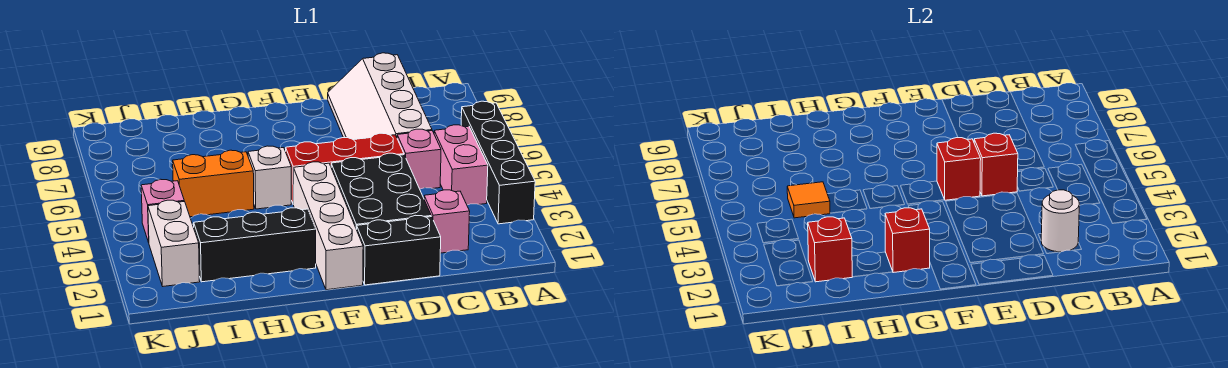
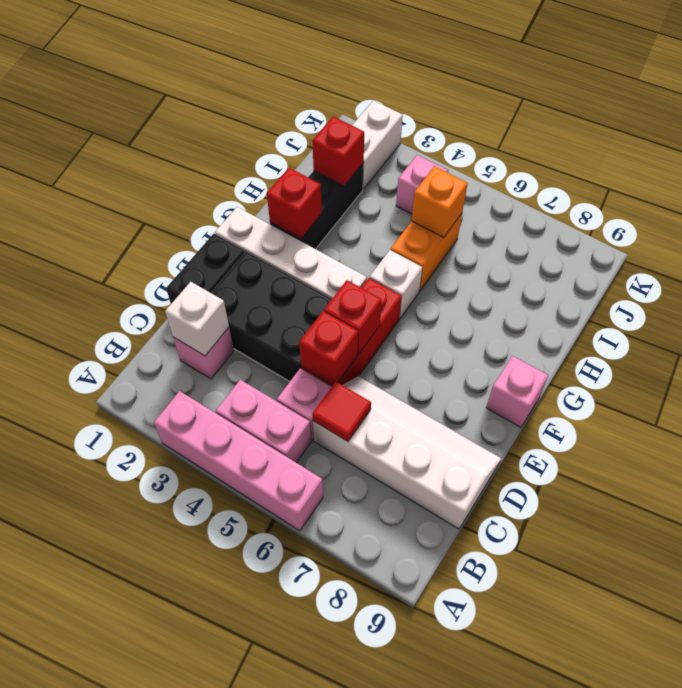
black 1x4 brick [461,101,535,224] -> pink 1x4 brick [154,391,323,531]
white 1x1 round brick [1041,190,1080,252] -> white 1x1 brick [165,282,229,356]
none -> red 1x1 tile [313,382,371,441]
none -> pink 1x1 brick [486,356,548,427]
orange 1x1 tile [787,182,830,218] -> orange 1x1 brick [411,166,468,238]
white 1x2 brick [148,200,200,286] -> white 1x2 brick turned to [352,100,403,189]

